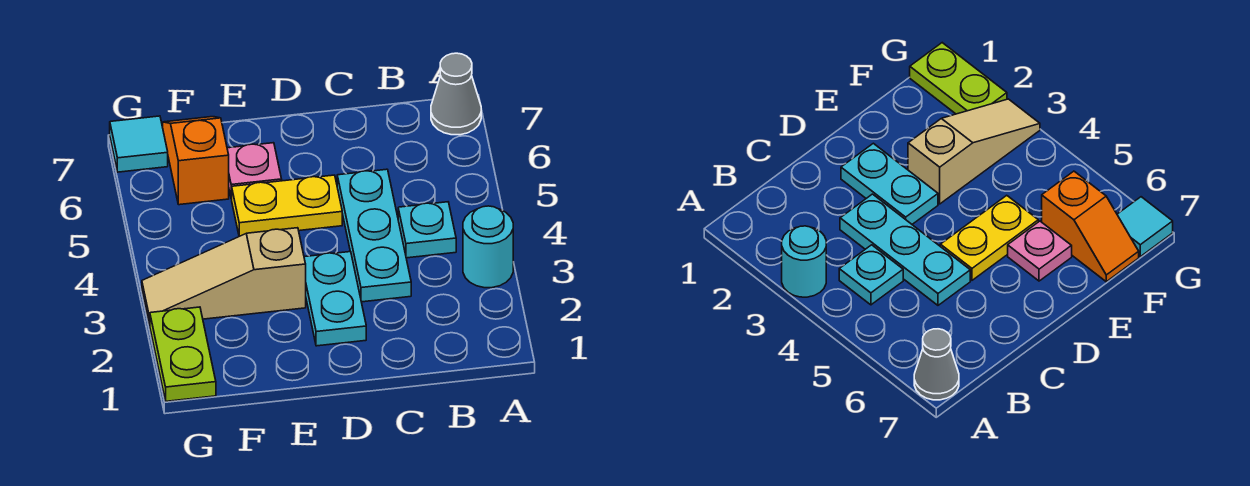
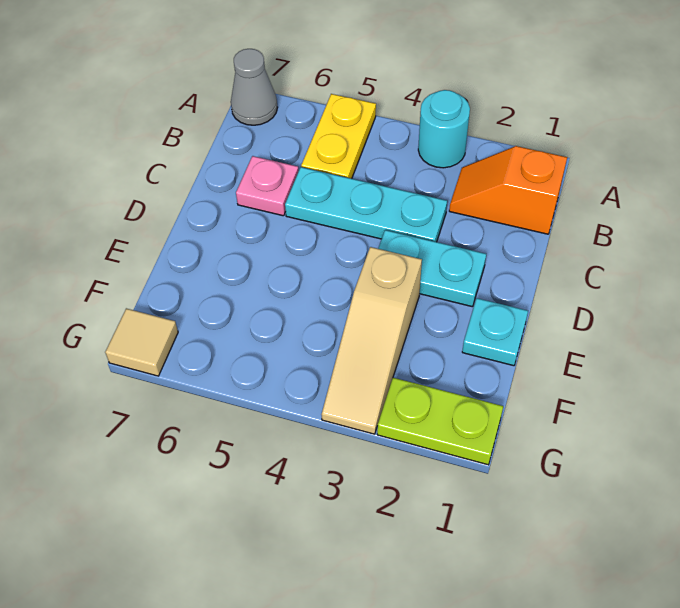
cyan 1x1 plate [398,202,456,258] -> cyan 1x1 plate moved to [462,298,528,366]
yellow 1x2 plate [232,175,342,236] -> yellow 1x2 plate moved to [301,94,376,179]
pink 1x1 plate [227,143,282,199] -> pink 1x1 plate moved to [236,156,299,216]
orange 1x2 slope [163,117,229,205] -> orange 1x2 slope moved to [449,146,567,234]
cyan 1x1 tile [110,116,168,172] -> tan 1x1 tile [105,308,178,376]

